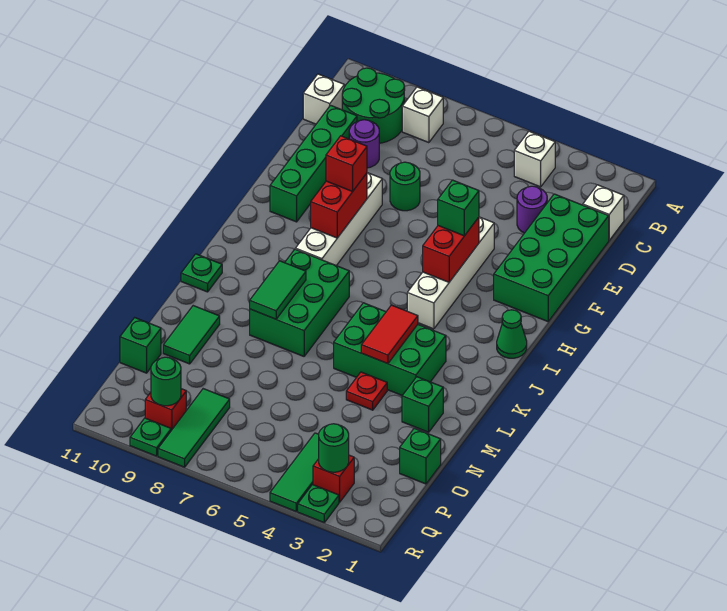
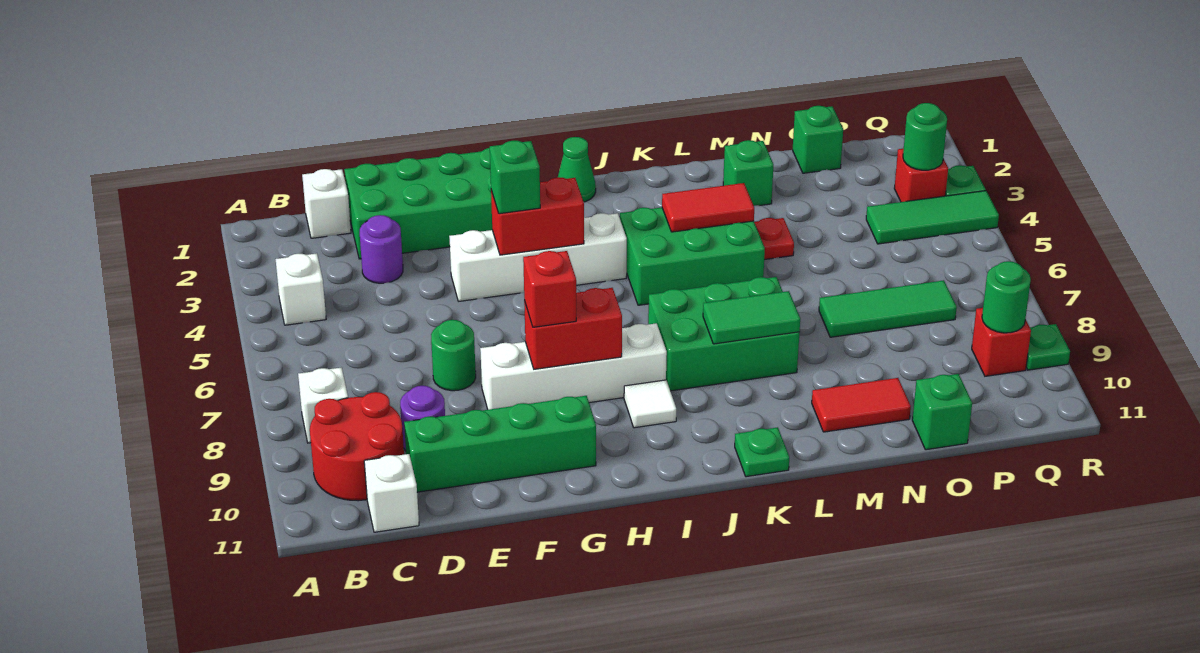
green 2x2 round brick [342,68,405,143] -> red 2x2 round brick [310,392,404,501]
none -> white 1x1 tile [624,380,676,428]
green 2x3 brick [334,303,446,395] -> green 2x3 brick turned to [620,207,765,305]
green 1x2 tile [163,306,220,364] -> red 1x2 tile [812,378,911,432]
green 1x3 tile [158,389,230,467] -> green 1x3 tile moved to [819,280,957,337]

